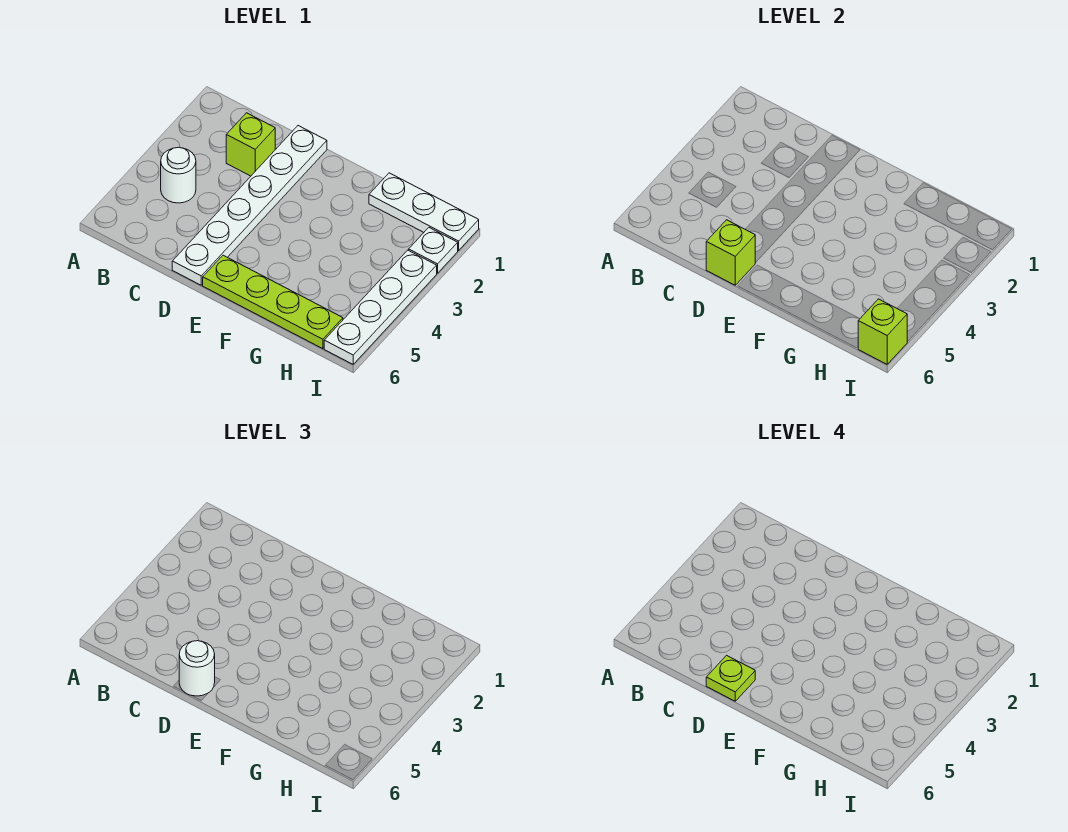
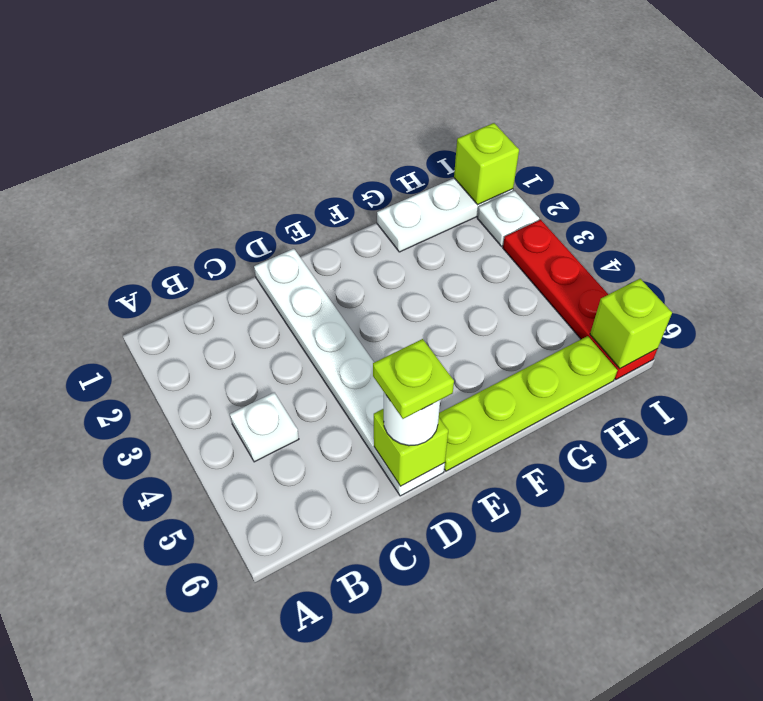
white 1x1 round brick [161,147,196,203] -> white 1x1 plate [230,393,299,462]
lime 1x1 brick [226,113,275,176] -> lime 1x1 brick moved to [454,123,519,205]
white 1x4 plate [324,250,437,364] -> red 1x4 plate [503,220,657,380]

